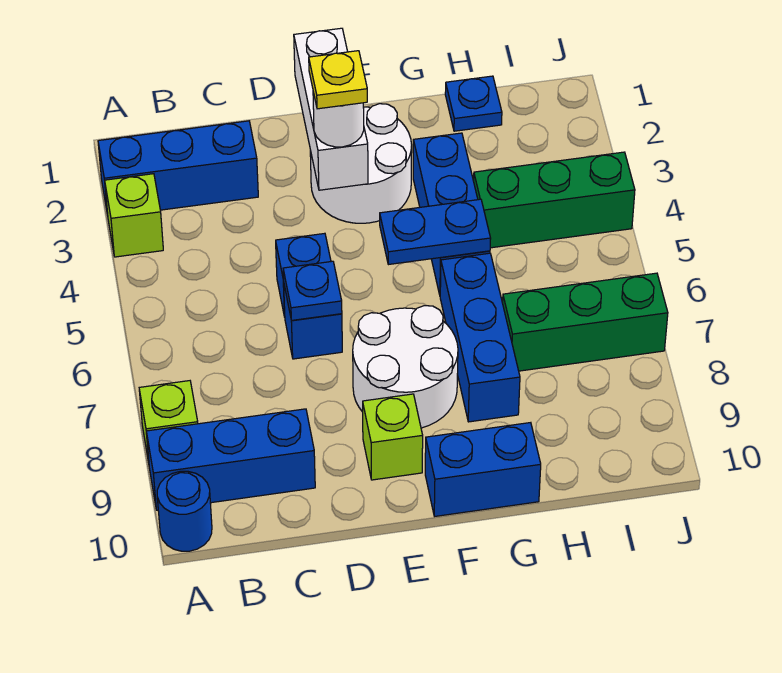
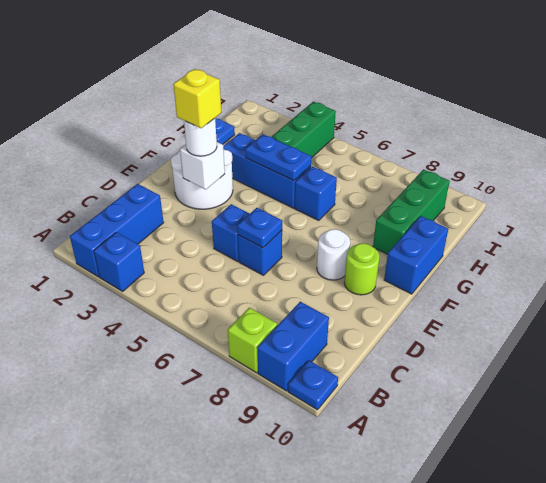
lime 1x1 brick [105,174,163,257] -> blue 1x1 brick [94,232,144,291]
blue 1x3 brick [146,409,315,510] -> blue 1x2 brick [258,302,329,391]
blue 1x1 round brick [157,471,212,551] -> blue 1x1 plate [288,360,338,410]
white 1x3 brick [294,28,368,190] -> white 1x1 brick [180,142,225,190]
yellow 1x1 plate [309,51,367,109] -> yellow 1x1 brick [173,69,221,128]
white 2x2 round brick [353,306,458,428] -> white 1x1 round brick [317,229,350,280]
lime 1x1 brick [363,394,423,480] -> lime 1x1 round brick [344,243,380,295]
blue 1x2 plate [380,199,491,265] -> blue 1x2 plate turned to [246,134,311,181]
blue 1x3 brick [440,253,520,422] -> blue 1x1 brick [295,166,337,220]
green 1x3 brick [503,273,668,371] -> green 1x3 brick moved to [373,169,450,254]

